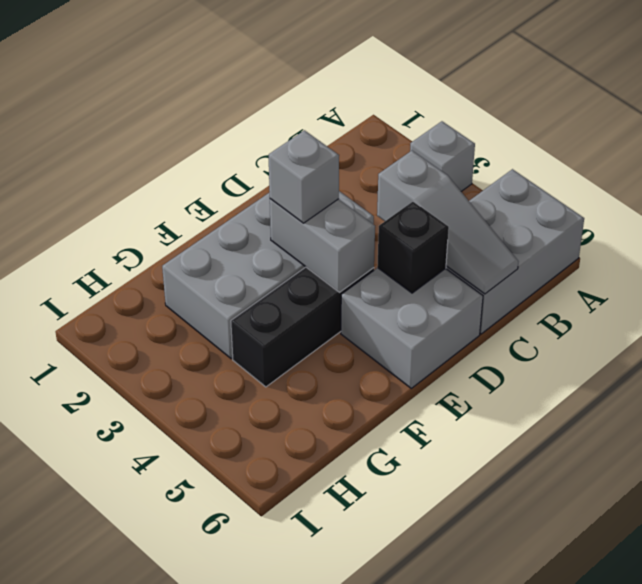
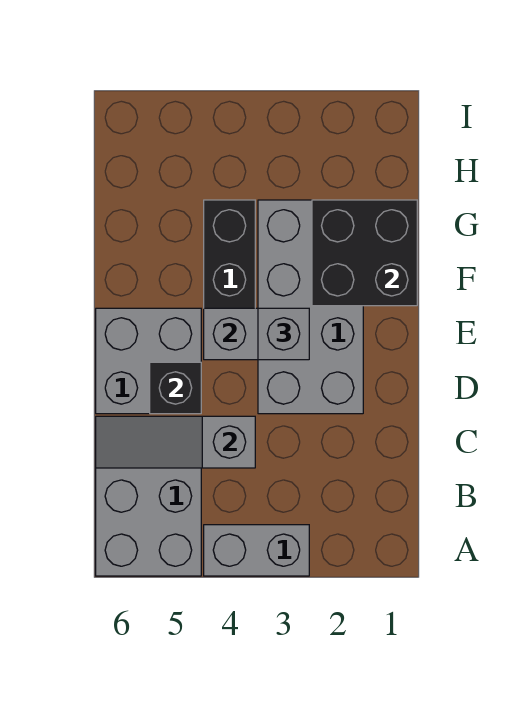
grey 1x1 brick [410,121,475,191] -> grey 1x2 brick [204,525,309,576]
none -> black 2x2 brick [312,200,417,306]

